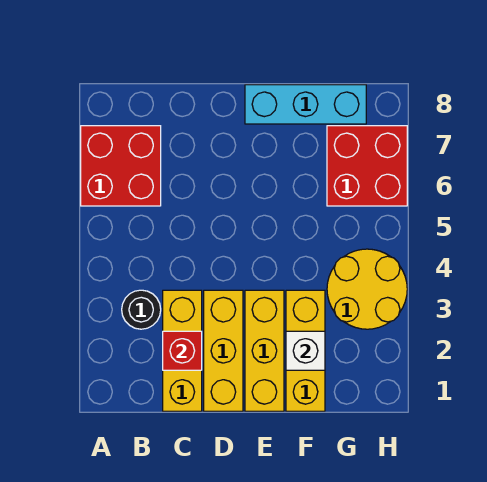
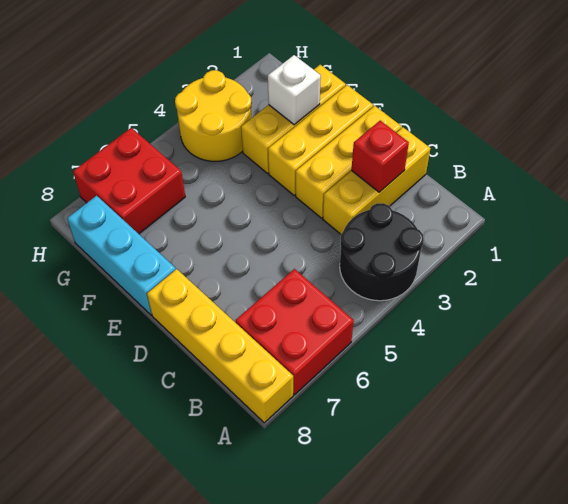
none -> yellow 1x4 brick [147,269,293,423]
black 1x1 round brick [122,290,161,329] -> black 2x2 round brick [340,203,424,301]

